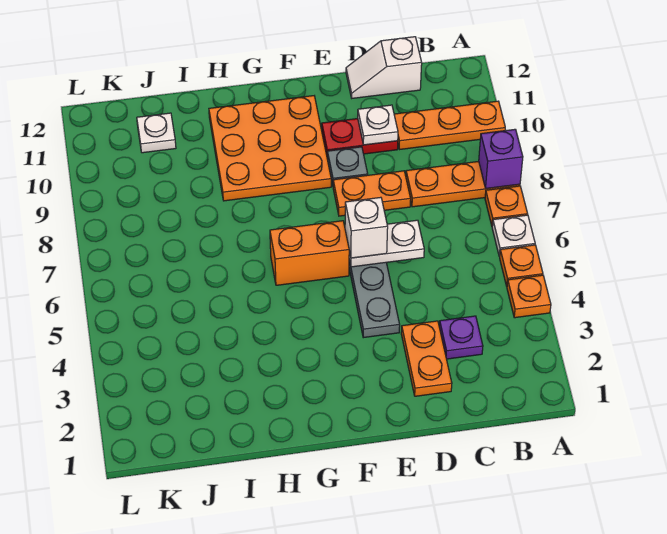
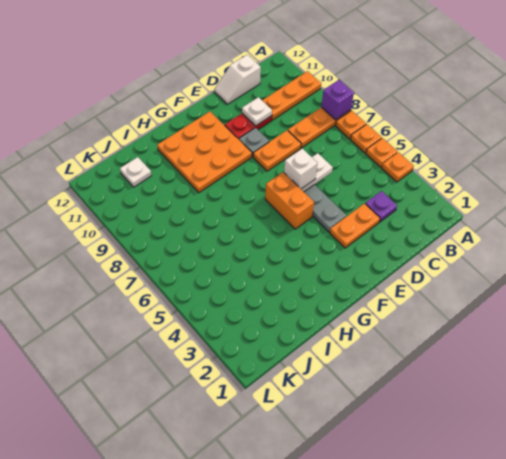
white 1x1 plate [492,215,535,256] -> orange 1x1 plate [351,124,382,153]
orange 1x2 plate [401,321,452,396] -> orange 1x2 plate turned to [330,204,380,248]
orange 1x2 brick [270,221,349,285] -> orange 1x2 brick turned to [265,172,314,229]

